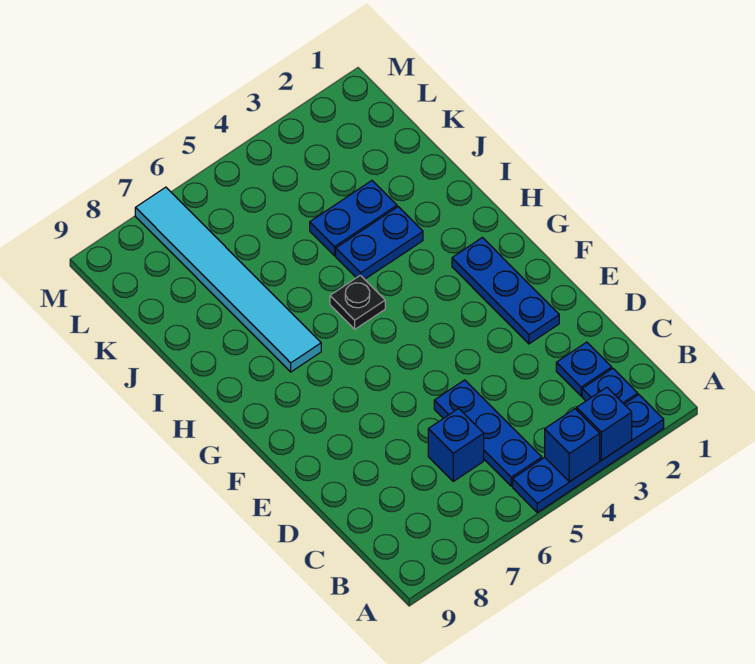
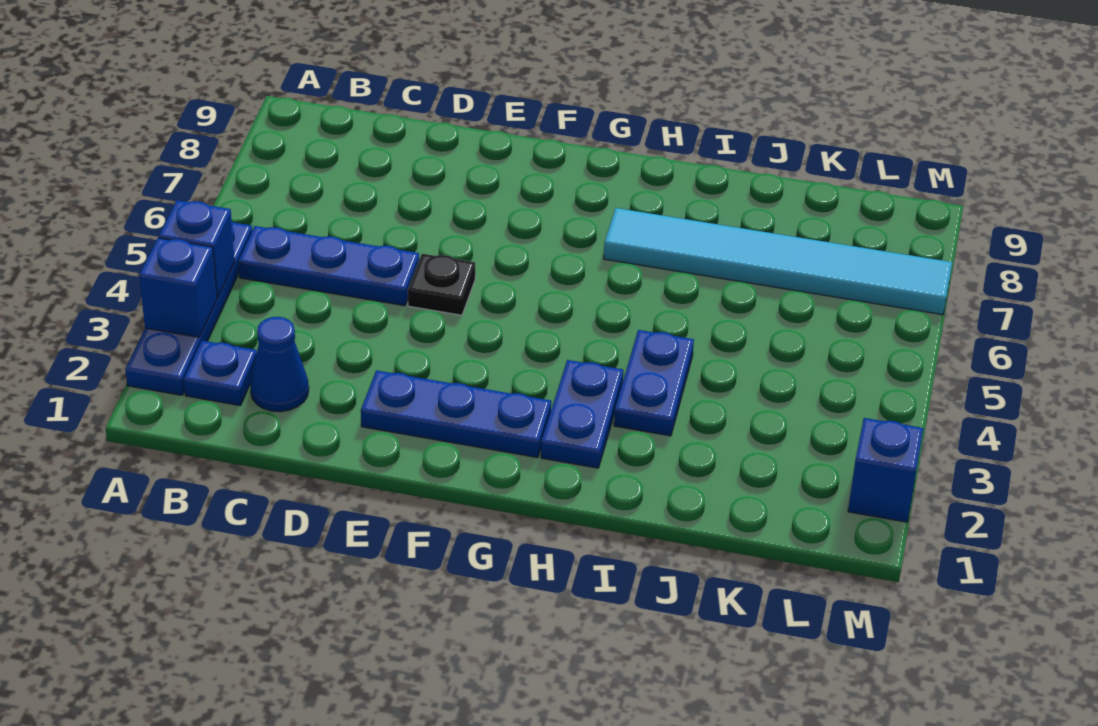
blue 1x1 plate [556,342,612,396] -> blue 1x1 cone [250,317,309,412]
blue 1x1 brick [428,408,484,481] -> blue 1x1 brick moved to [848,418,923,522]
black 1x1 plate [330,275,385,329] -> black 1x1 plate moved to [408,254,475,315]
blue 1x2 plate [310,181,397,256] -> blue 1x2 plate moved to [541,360,623,468]

